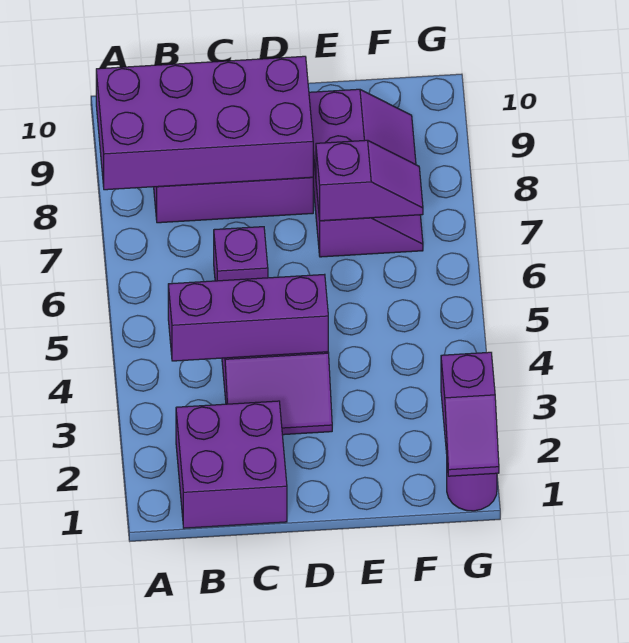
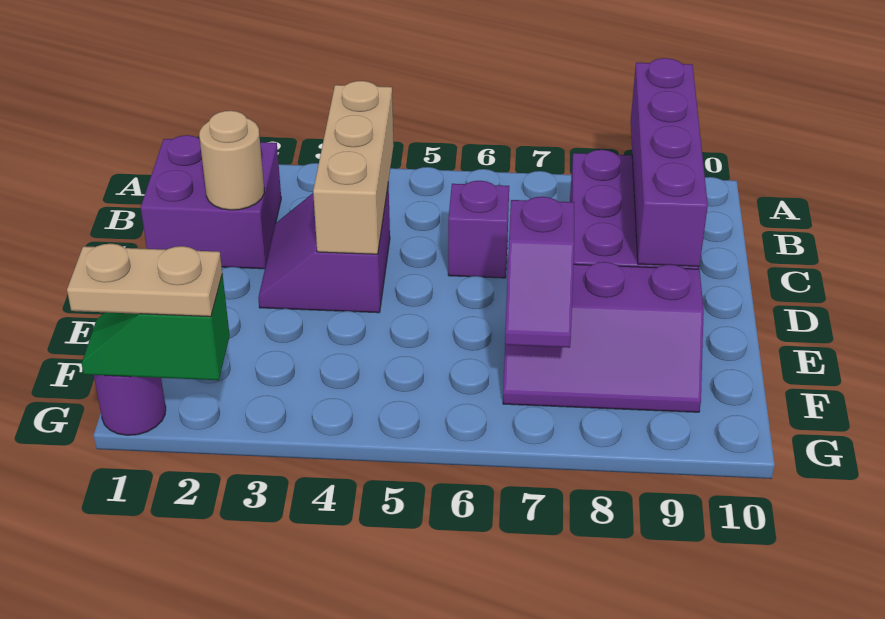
purple 2x4 brick [96,56,313,190] -> purple 1x4 brick [631,58,708,267]
purple 1x3 brick [168,274,328,361] -> tan 1x3 brick [313,81,394,254]
none -> tan 1x1 round brick [199,111,264,210]
purple 1x2 slope [441,352,499,476] -> green 1x2 slope [82,274,230,380]
none -> tan 1x2 plate [67,244,222,317]

